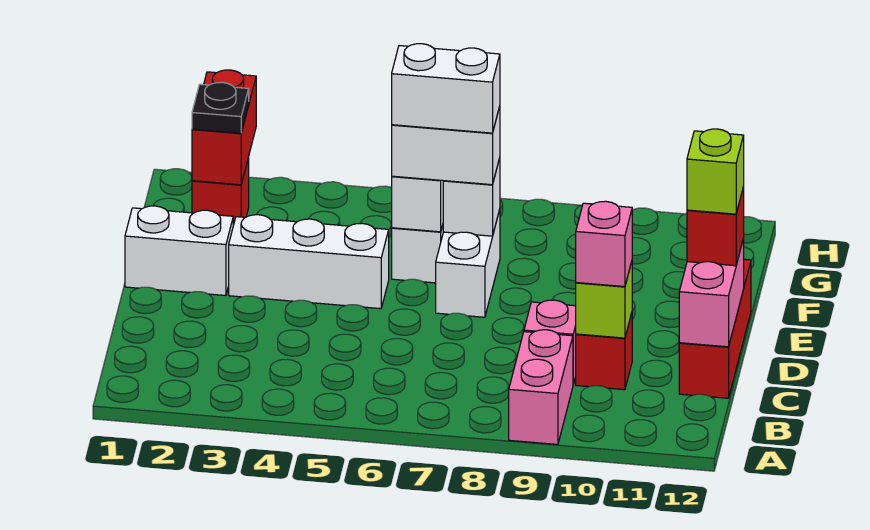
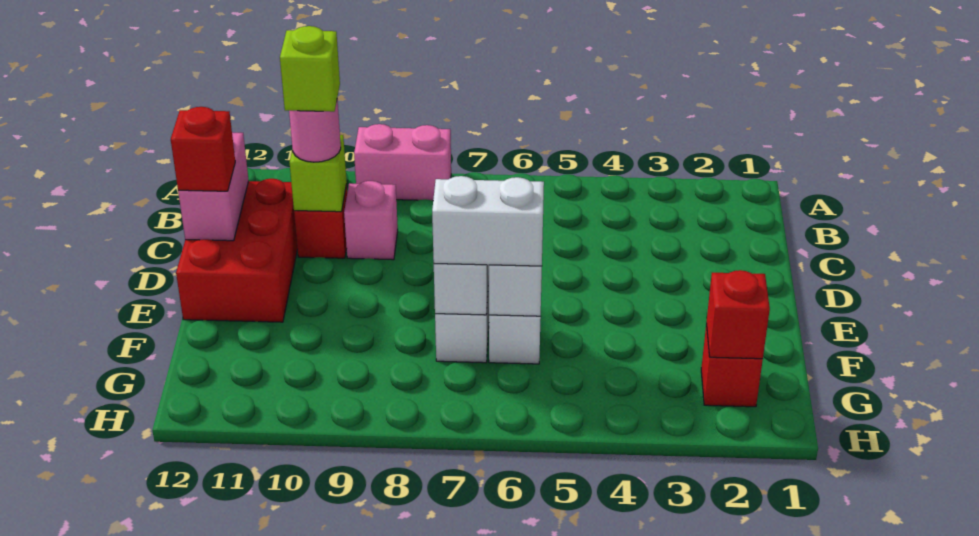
pink 1x2 brick [509,330,573,444] -> pink 1x2 brick turned to [354,124,451,201]
pink 1x1 brick [576,201,632,287] -> pink 1x1 round brick [289,100,341,162]
red 1x3 brick [679,259,751,398] -> red 2x3 brick [176,179,298,322]
lime 1x1 brick [687,129,744,214] -> lime 1x1 brick moved to [280,26,340,112]
white 1x2 brick [125,206,233,296] -> none
white 1x3 brick [229,215,389,309] -> none
white 1x2 brick [392,44,500,133] -> none
red 1x2 brick [192,70,256,185] -> red 1x1 brick [706,270,770,359]
black 1x1 plate [192,82,249,133] -> none

